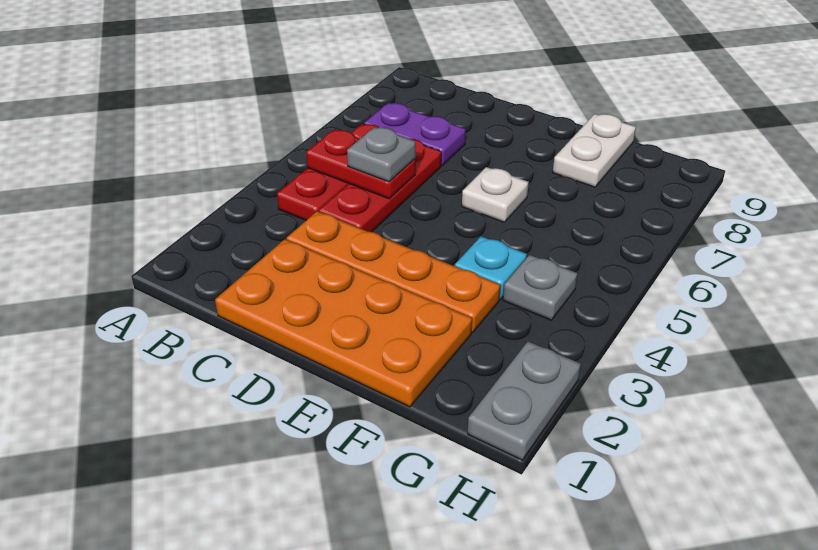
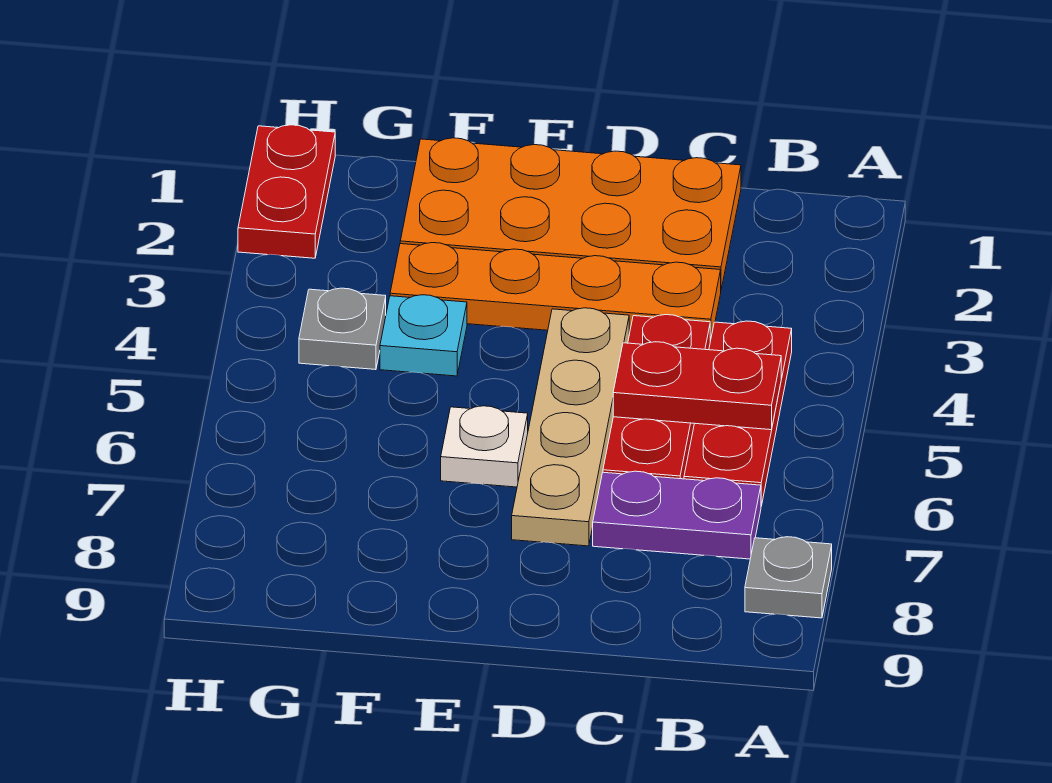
grey 1x1 plate [347,127,416,182] -> grey 1x1 plate moved to [745,537,832,618]
none -> tan 1x4 plate [512,308,629,546]
white 1x2 plate [553,114,636,187] -> none
grey 1x2 plate [468,342,581,460] -> red 1x2 plate [238,125,335,258]

